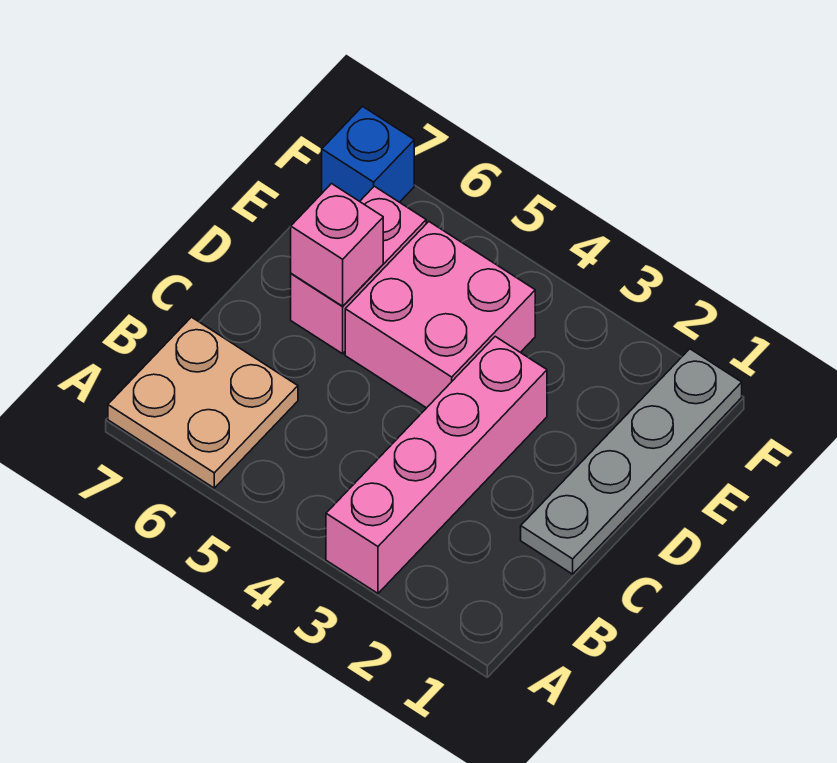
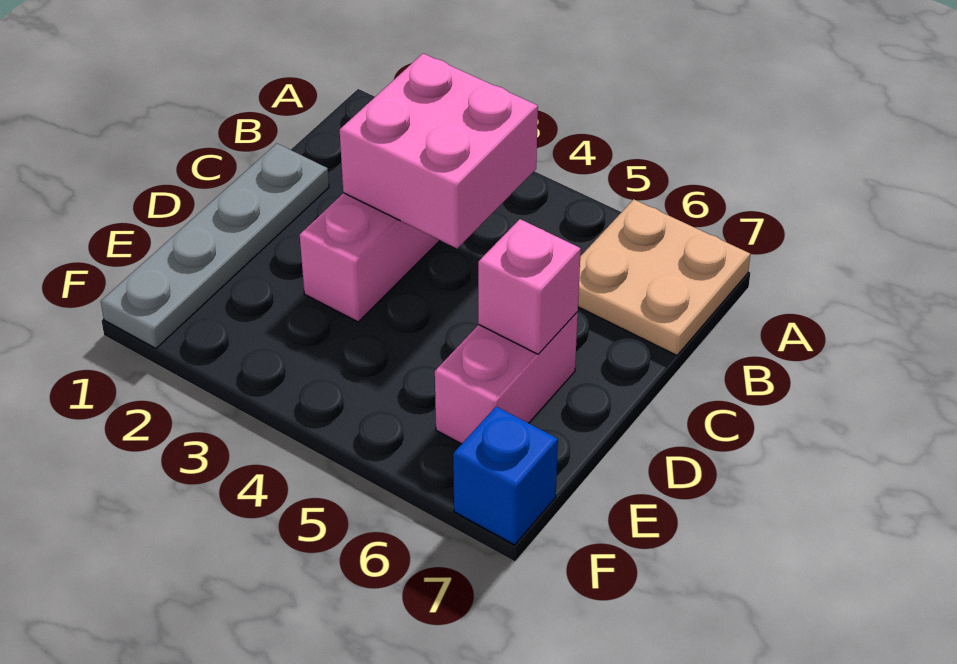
pink 2x2 brick [345,222,535,408] -> pink 2x2 brick moved to [340,54,538,248]

